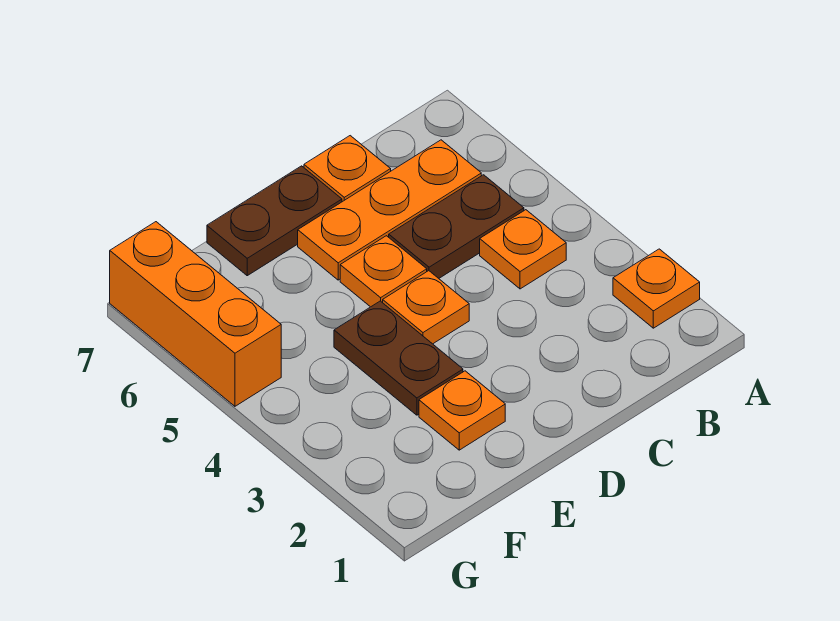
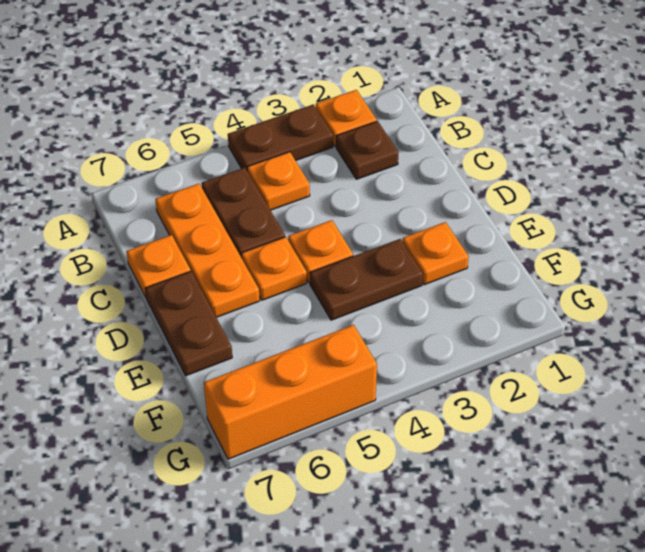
none -> brown 1x2 plate [228,104,333,170]
none -> brown 1x1 plate [336,121,399,179]

